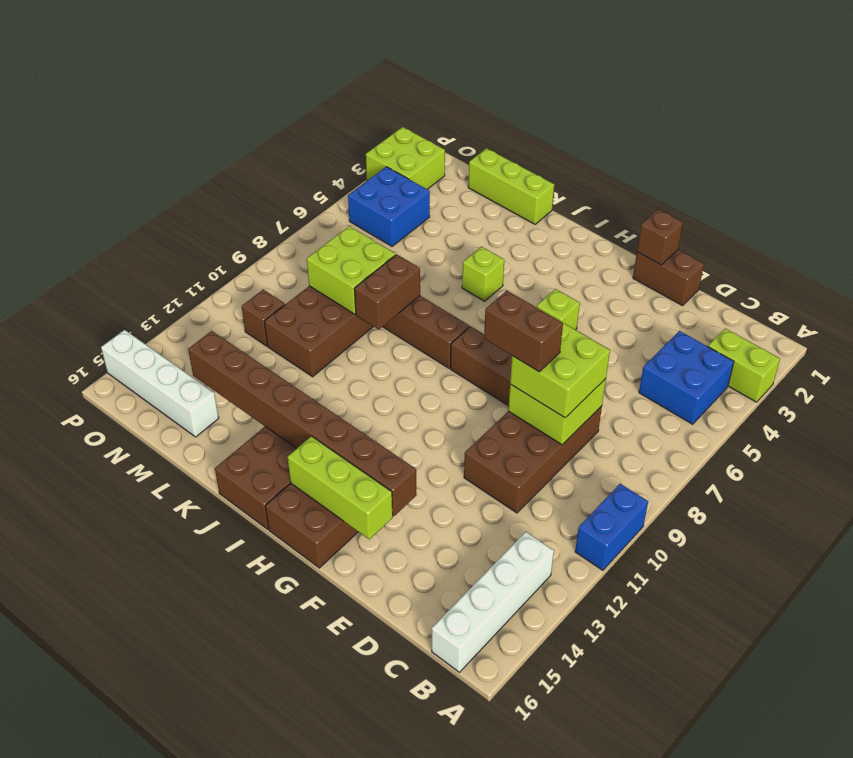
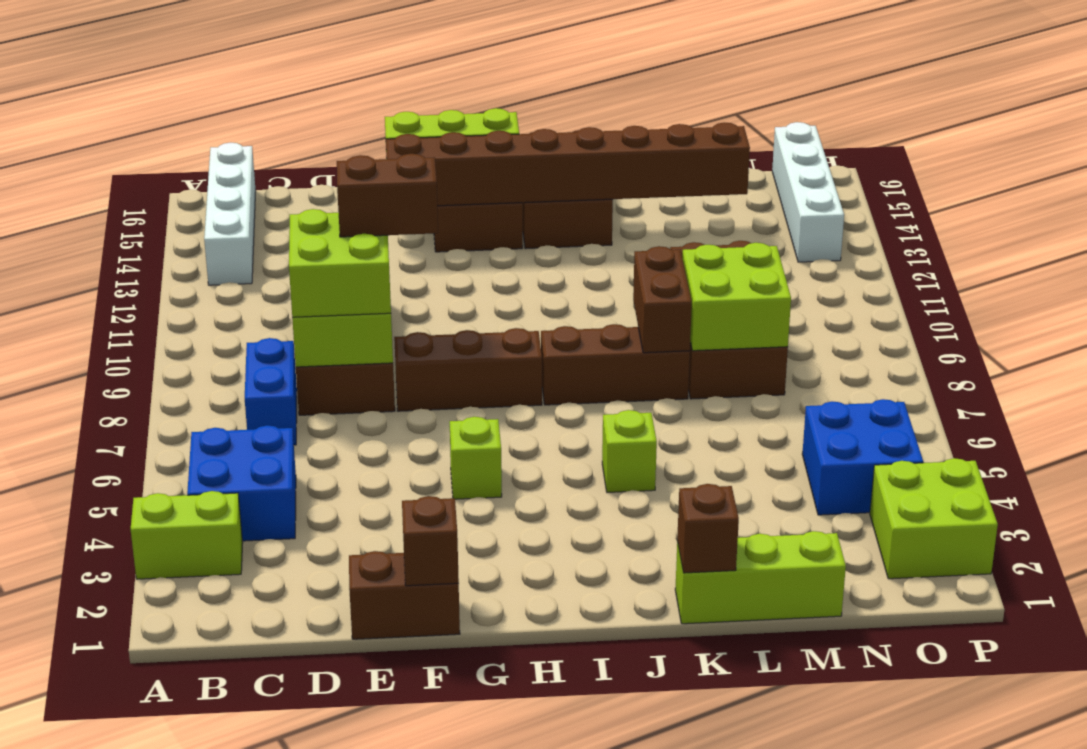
blue 1x2 brick [575,484,648,570] -> blue 1x2 brick moved to [245,338,297,445]
white 1x4 brick [101,330,219,437] -> white 1x4 brick turned to [772,122,844,262]
brown 1x1 brick [242,290,285,346] -> brown 1x1 brick moved to [677,484,739,573]

